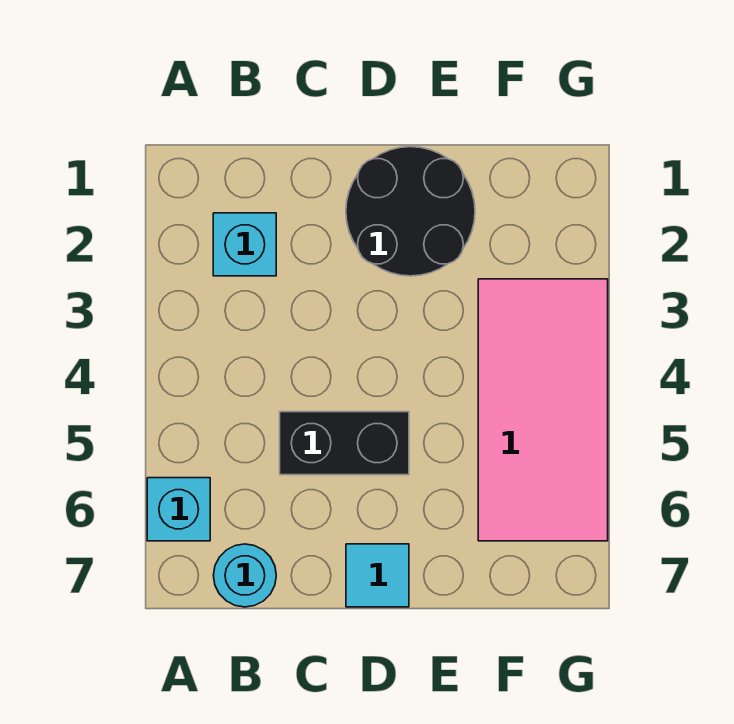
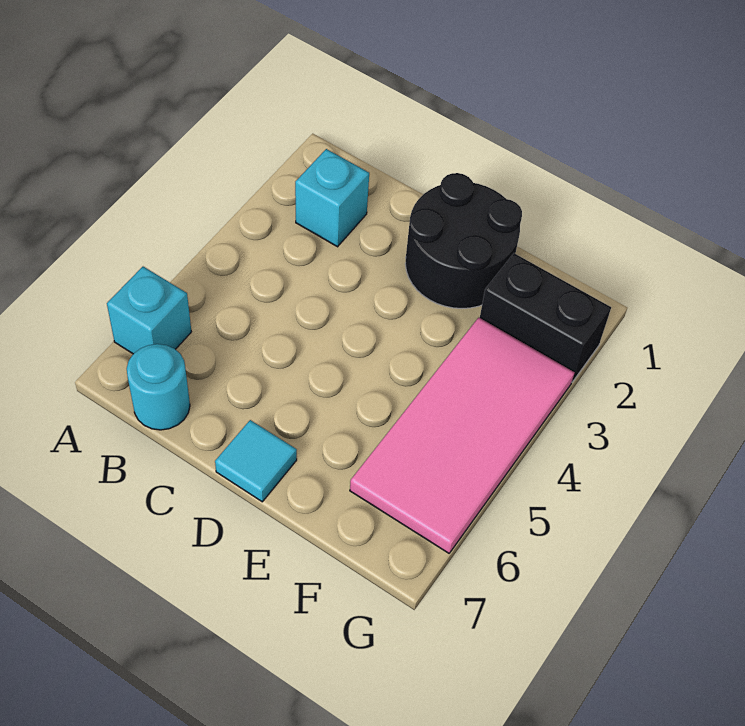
black 1x2 brick [280,412,409,475] -> black 1x2 brick moved to [480,253,611,382]

